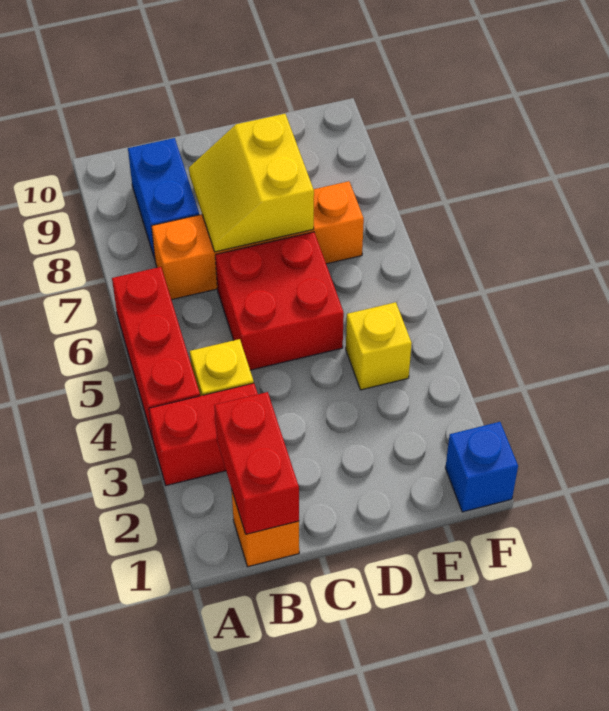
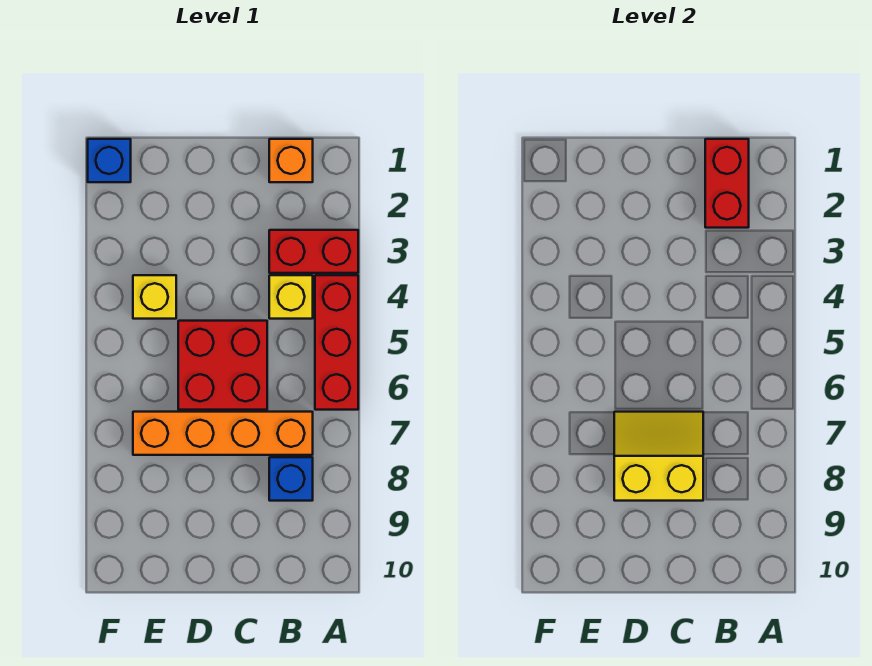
blue 1x2 brick [128,138,199,259] -> blue 1x1 brick [269,457,313,501]
yellow 2x2 slope [189,114,314,252] -> yellow 2x2 slope turned to [614,412,703,501]

